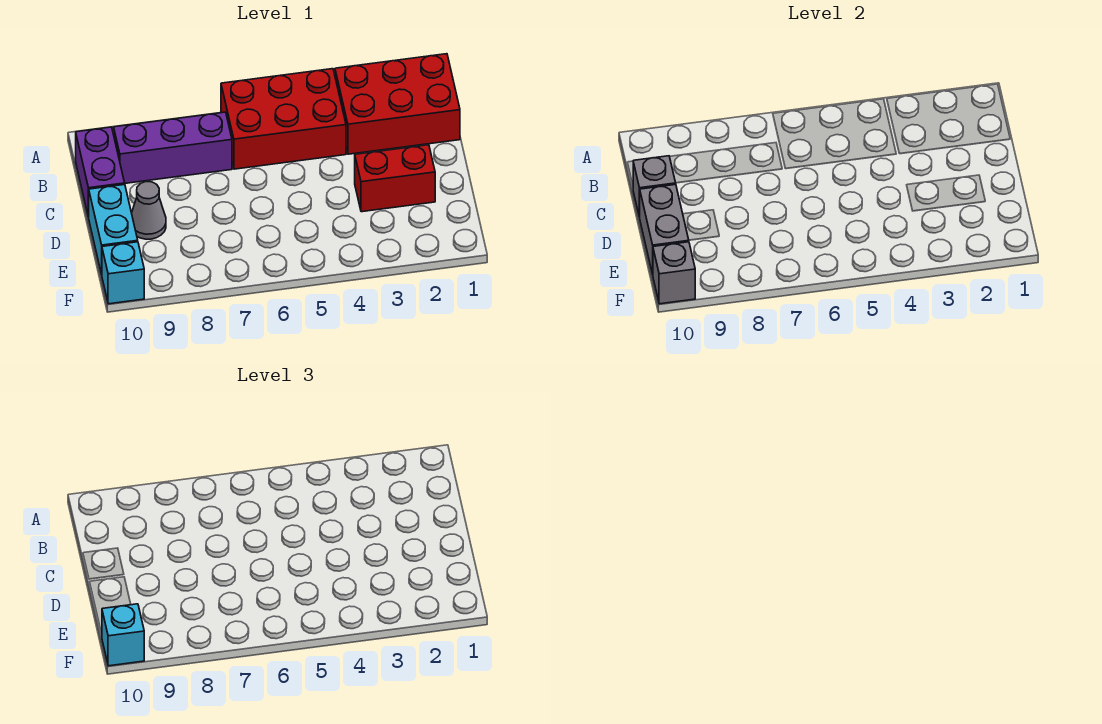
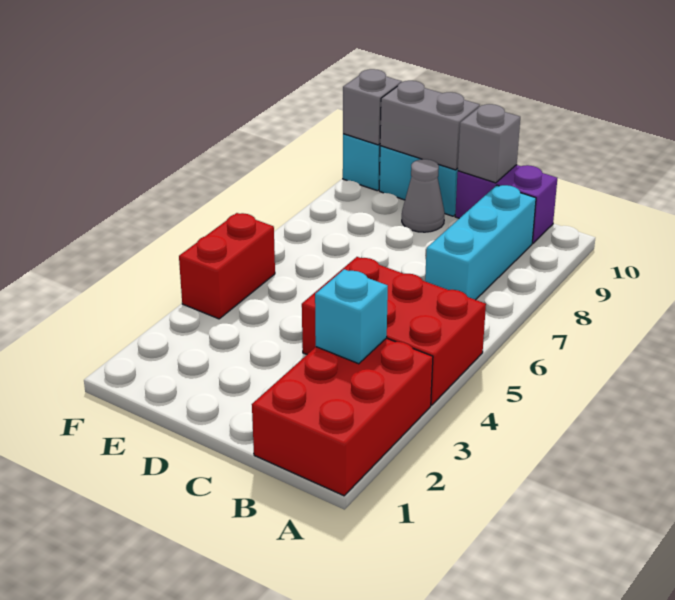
red 2x3 brick [221,69,346,169] -> red 2x3 brick turned to [302,257,486,405]
purple 1x3 brick [114,112,232,183] -> cyan 1x3 brick [425,185,536,300]
red 1x2 brick [355,145,435,212] -> red 1x2 brick moved to [179,213,275,319]
cyan 1x1 brick [102,604,144,666] -> cyan 1x1 brick moved to [315,269,388,364]

